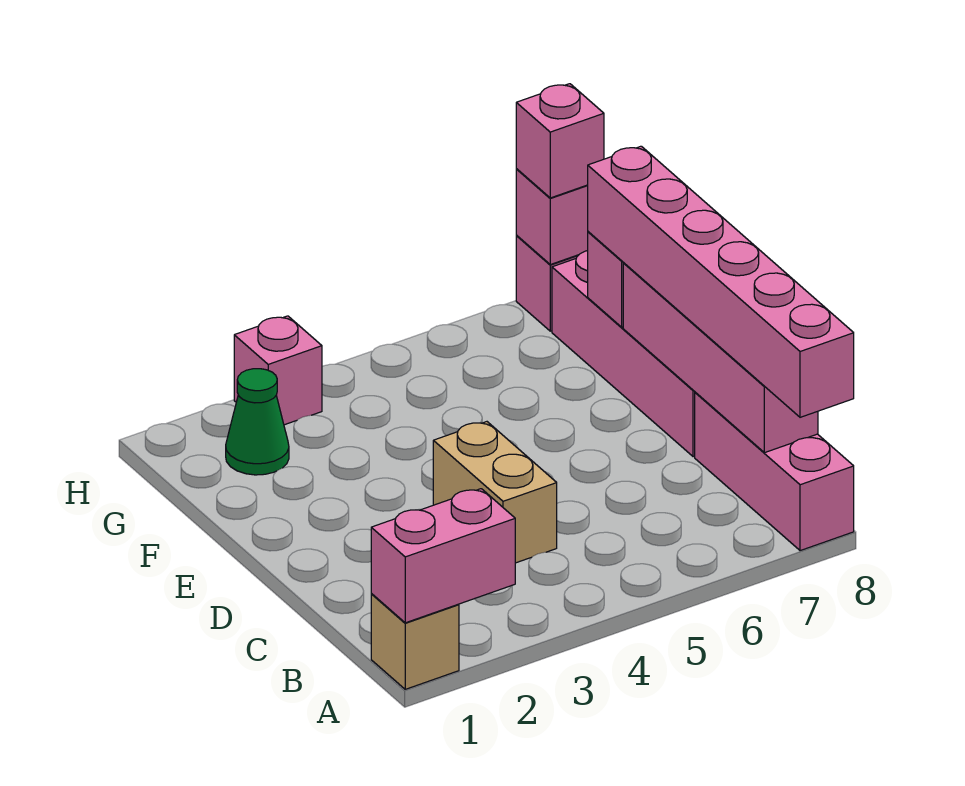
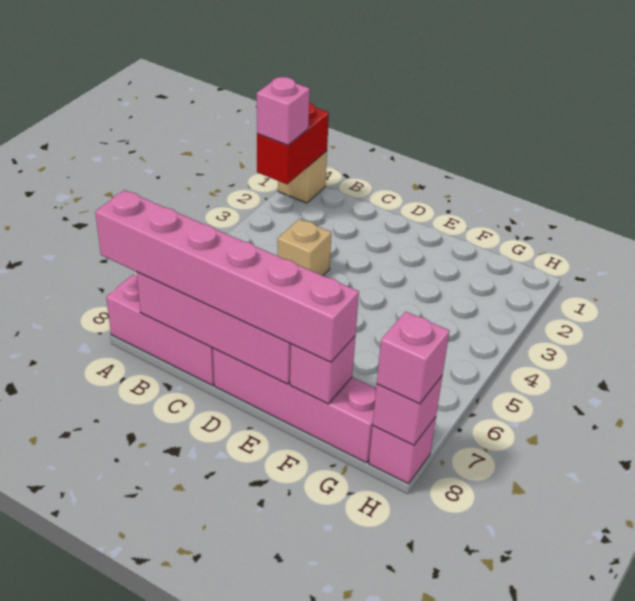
pink 1x2 brick [371,489,515,623] -> red 1x2 brick [257,103,329,184]
tan 1x2 brick [433,422,557,563] -> tan 1x1 brick [278,219,331,276]
green 1x1 cone [226,369,289,475] -> none
pink 1x1 brick [234,316,322,425] -> pink 1x1 brick moved to [257,77,310,145]

